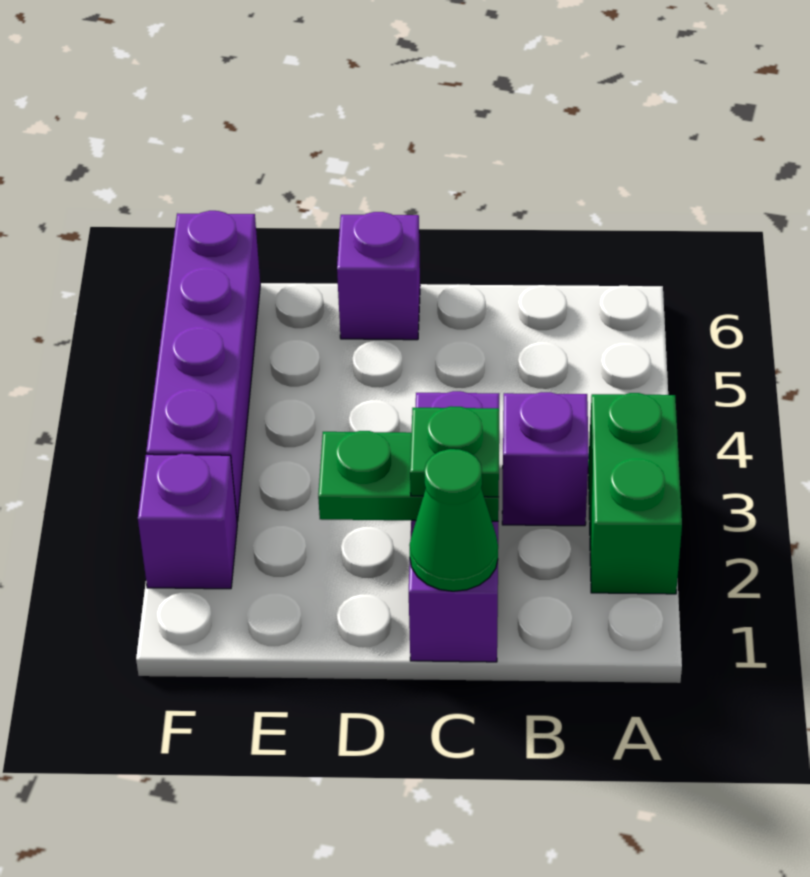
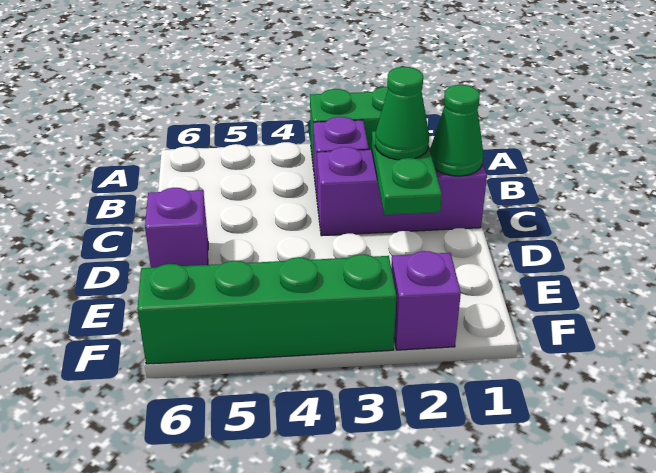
green 1x1 plate [410,406,499,497] -> green 1x1 cone [375,67,429,160]
purple 1x4 brick [146,211,260,522] -> green 1x4 brick [137,254,396,364]

